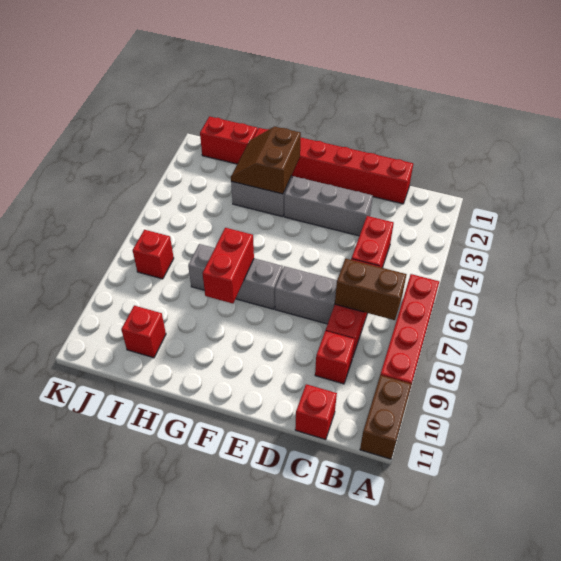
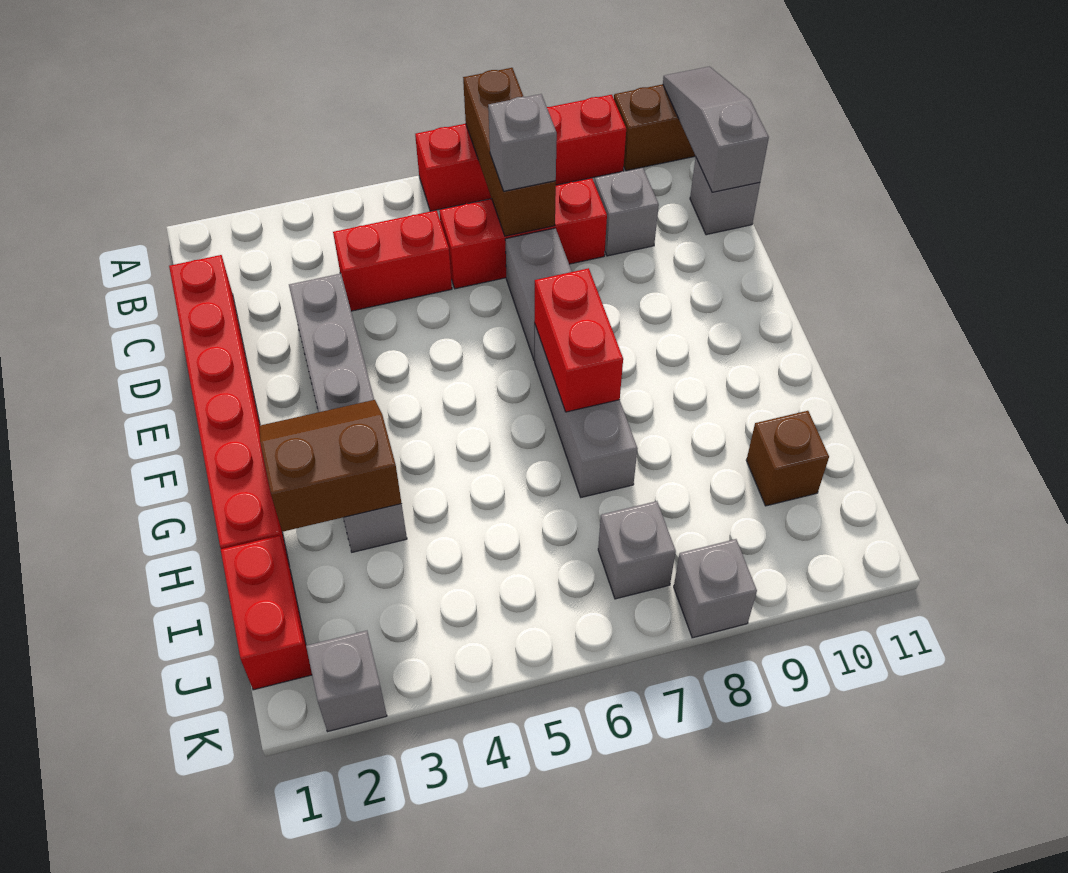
none -> grey 1x3 slope [663,67,769,192]
brown 1x2 brick [335,258,407,320] -> brown 1x3 brick [463,68,556,236]
none -> grey 1x1 brick [488,94,557,191]
red 1x1 brick [315,331,355,384] -> grey 1x1 brick [594,168,659,256]
red 1x1 brick [295,384,337,440] -> grey 1x1 brick [690,158,760,235]
brown 2x2 slope [231,127,301,194] -> brown 2x2 slope turned to [260,400,402,532]
red 1x2 brick [202,228,254,304] -> red 1x2 brick turned to [535,268,623,412]
red 1x1 brick [121,306,166,358] -> brown 1x1 brick [746,411,829,506]
red 1x1 brick [133,230,174,279] -> grey 1x1 brick [598,501,676,599]
none -> grey 1x1 brick [306,631,387,732]
none -> grey 1x1 brick [674,539,757,638]

